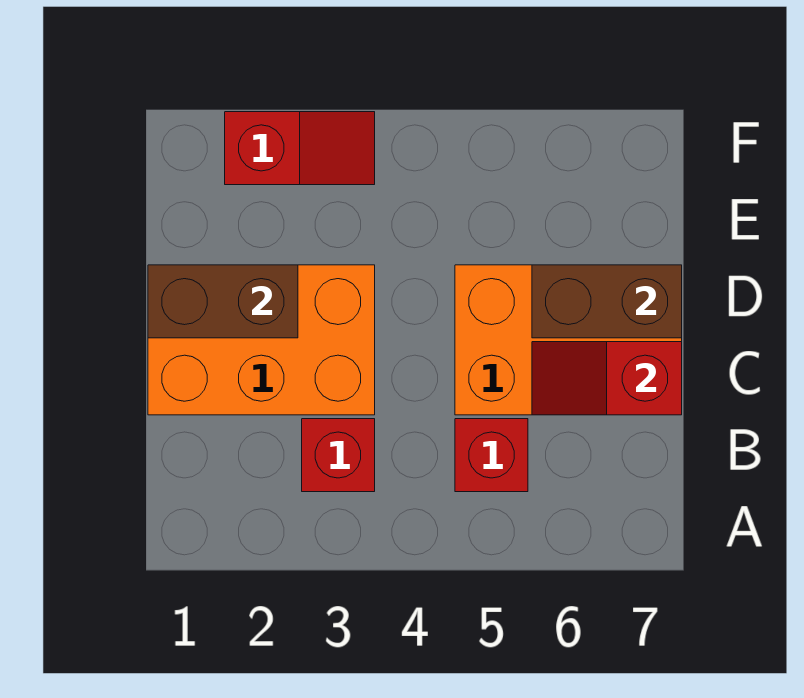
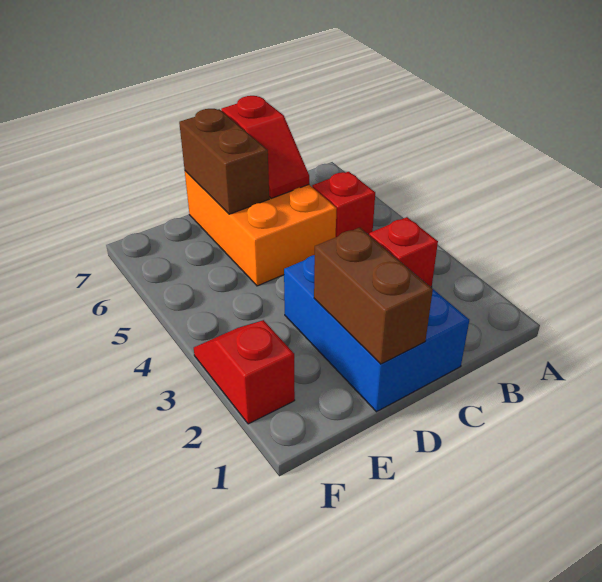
orange 2x3 brick [148,265,375,415] -> blue 2x3 brick [284,255,469,412]

